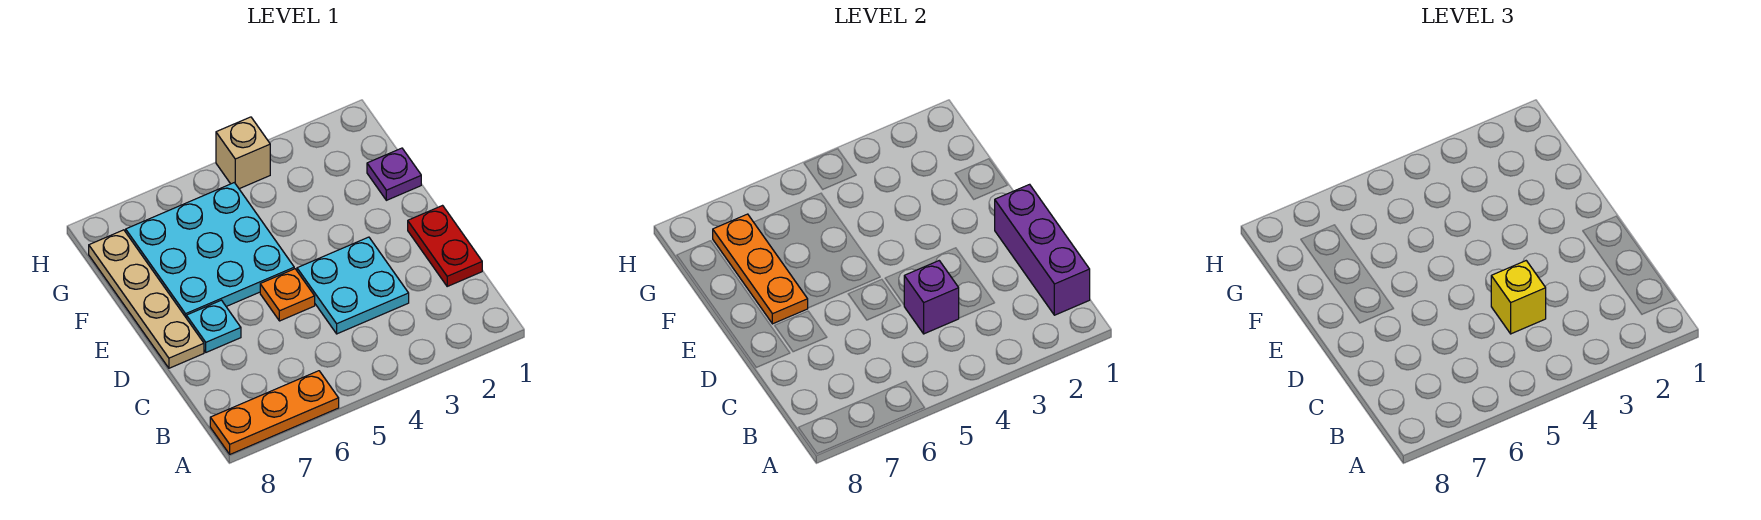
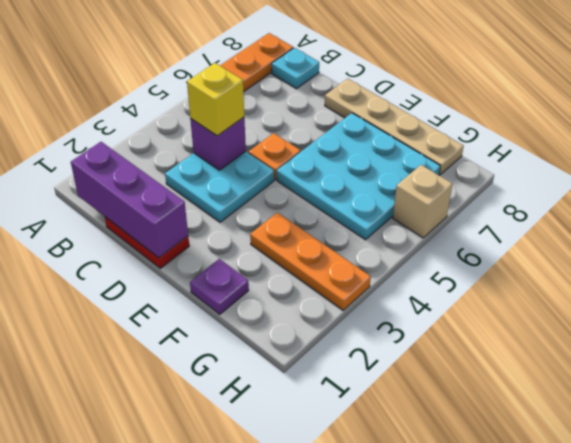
cyan 1x1 plate [186,300,241,352] -> cyan 1x1 plate moved to [272,48,319,89]
orange 1x3 plate [713,214,808,324] -> orange 1x3 plate moved to [250,213,371,310]
tan 1x1 brick [216,117,270,189] -> tan 1x1 brick moved to [393,165,452,238]

